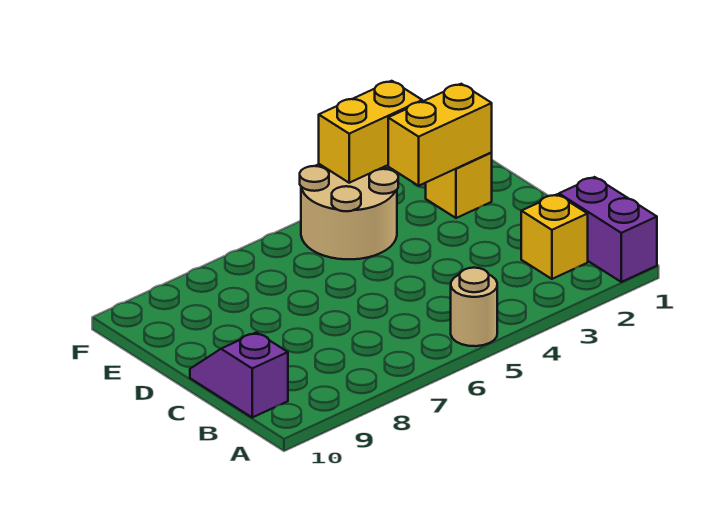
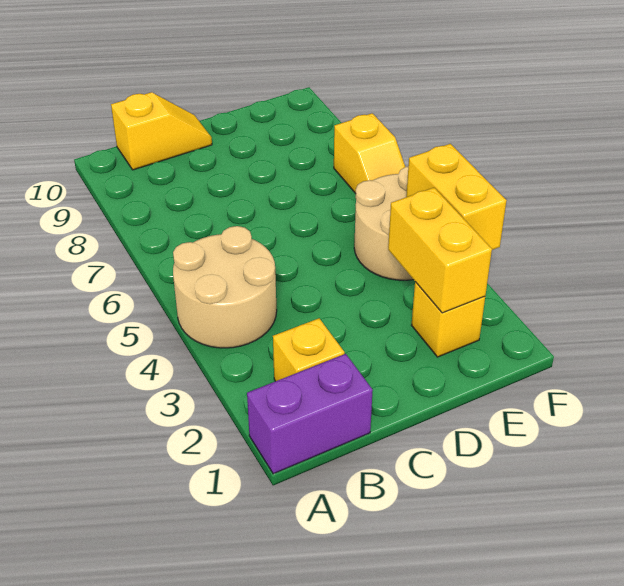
tan 1x1 round brick [451,268,497,346] -> tan 2x2 round brick [173,226,277,348]
purple 1x2 slope [190,332,288,417] -> yellow 1x2 slope [111,92,212,170]
none -> yellow 1x2 slope [334,113,405,194]

